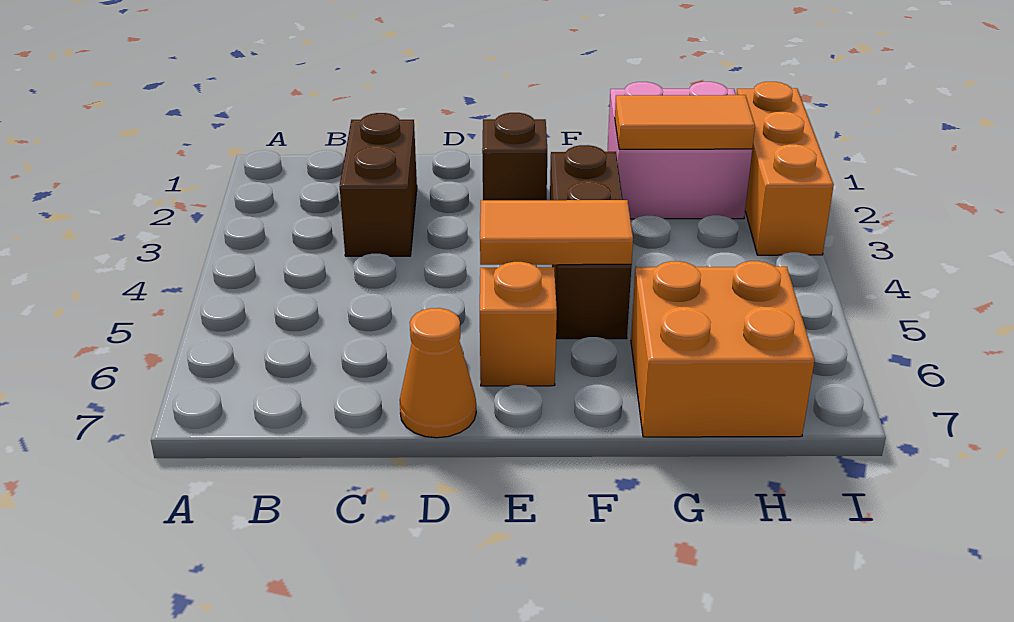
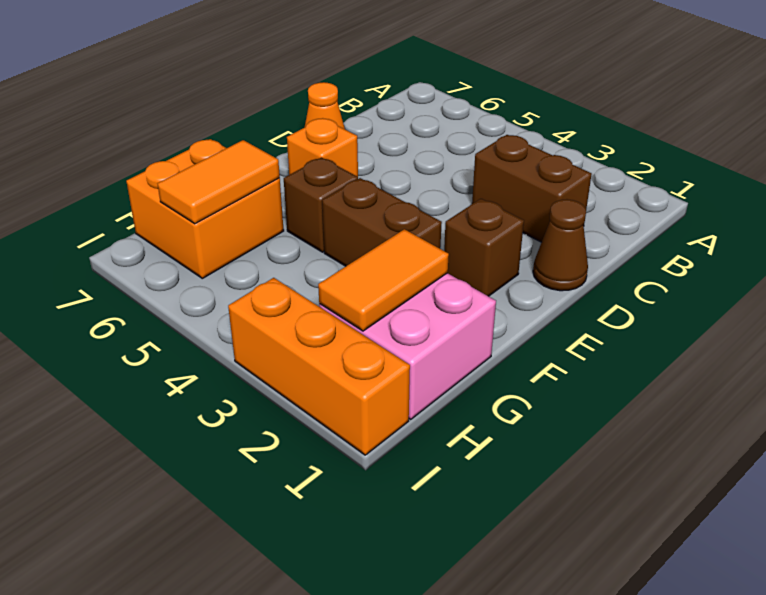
none -> brown 1x1 cone [533,199,588,291]
orange 1x2 tile [480,200,633,265] -> orange 1x2 tile moved to [158,140,280,224]

